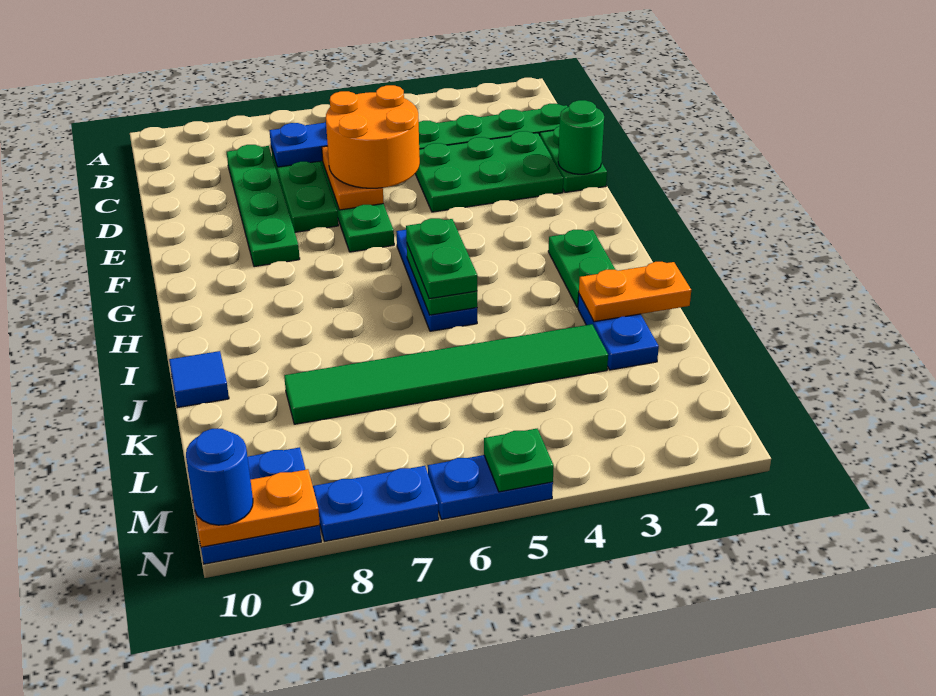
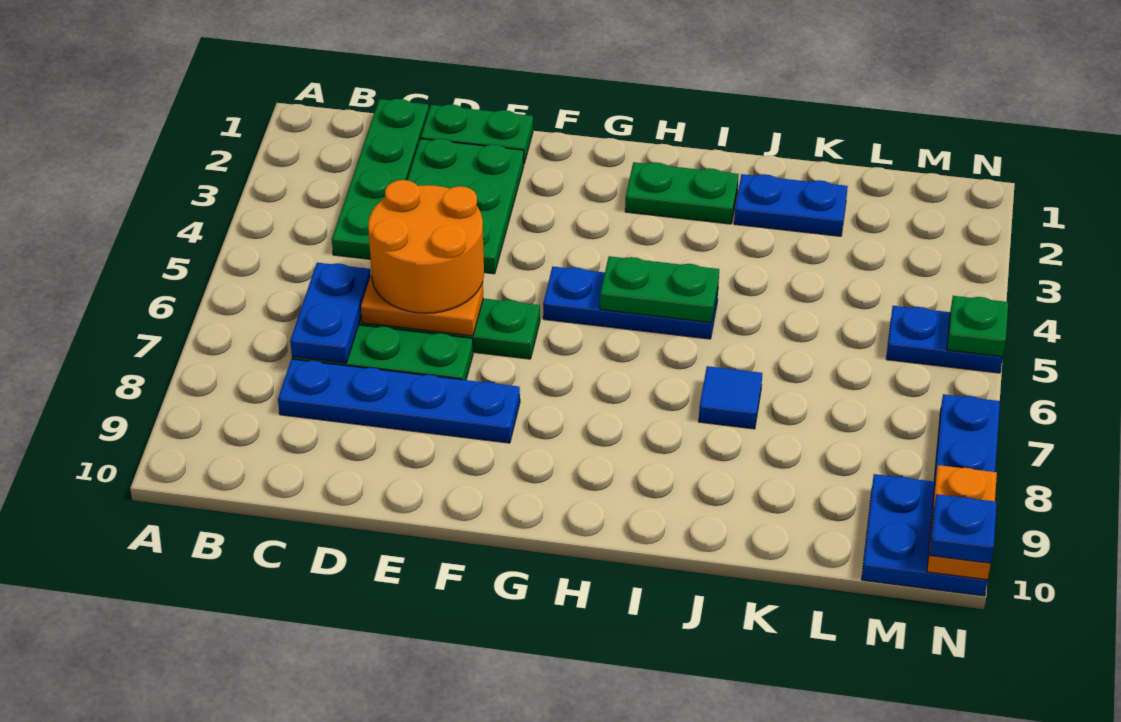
green 1x4 plate [227,145,300,267] -> blue 1x4 plate [278,359,520,443]
green 1x1 round brick [558,100,604,174] -> none
green 1x2 plate [406,218,477,299] -> none
orange 1x2 plate [579,262,691,322] -> none
blue 1x1 tile [169,351,229,408] -> blue 1x1 tile moved to [699,366,762,429]
green 1x6 tile [284,324,608,424] -> none
blue 1x2 plate [428,455,553,519] -> blue 1x2 plate turned to [886,306,1003,373]
blue 1x1 round brick [186,429,253,525] -> blue 1x1 plate [930,494,997,563]

